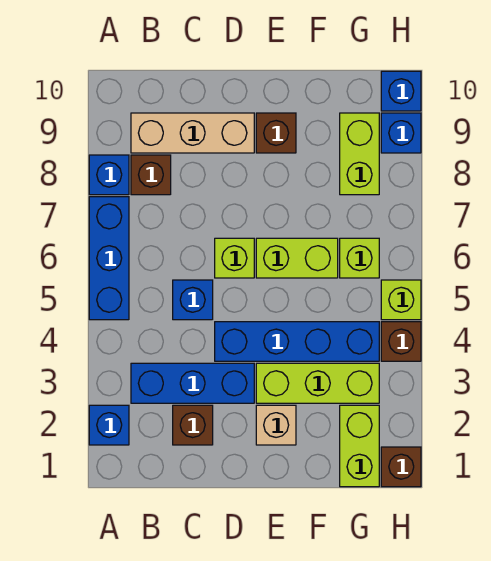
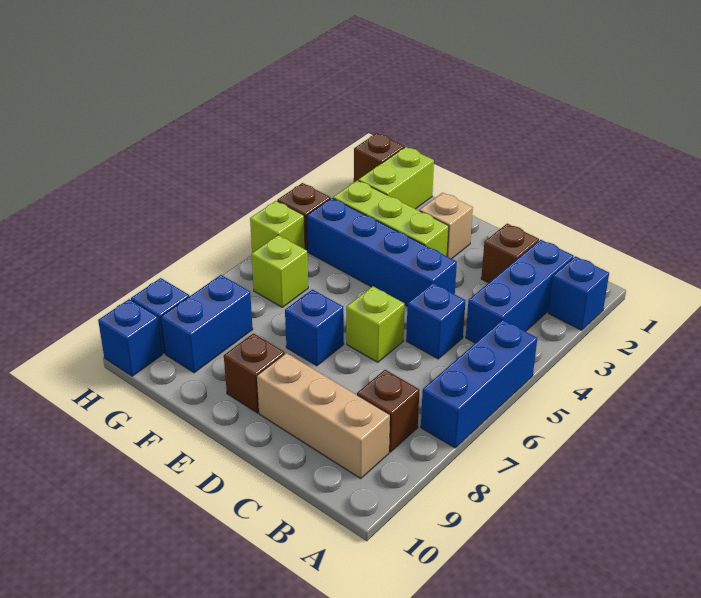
blue 1x1 brick [89,155,129,195] -> blue 1x1 brick moved to [285,289,344,366]
blue 1x3 brick [131,363,254,403] -> blue 1x3 brick turned to [466,240,574,343]
lime 1x2 brick [256,238,338,278] -> none
lime 1x2 brick [340,113,379,195] -> blue 1x2 brick [161,275,253,373]

